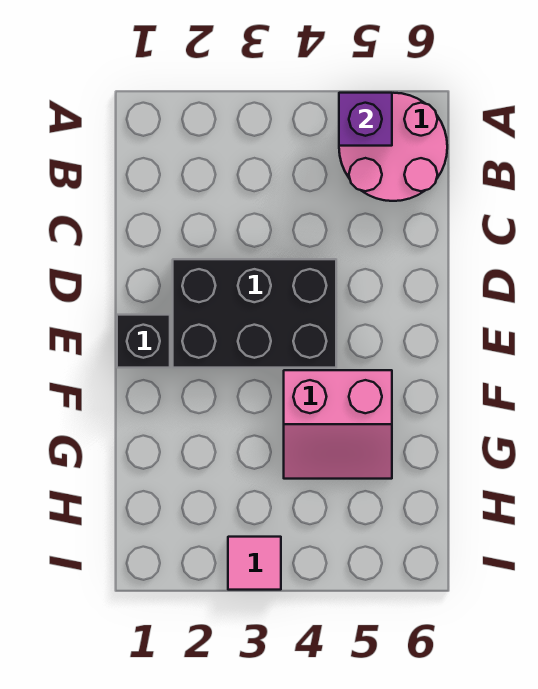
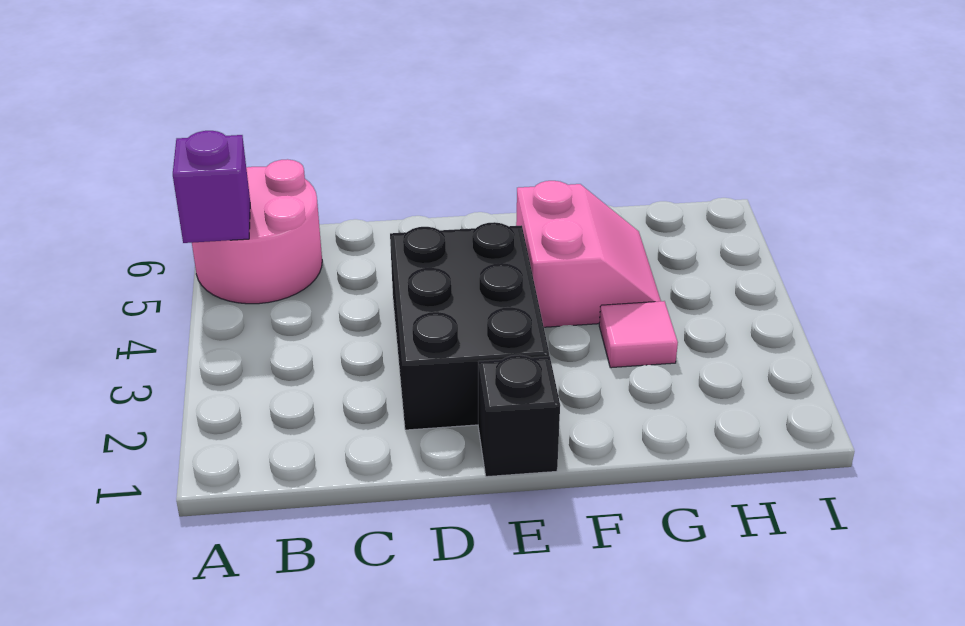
pink 1x1 tile [228,537,281,590] -> pink 1x1 tile moved to [599,301,678,368]

